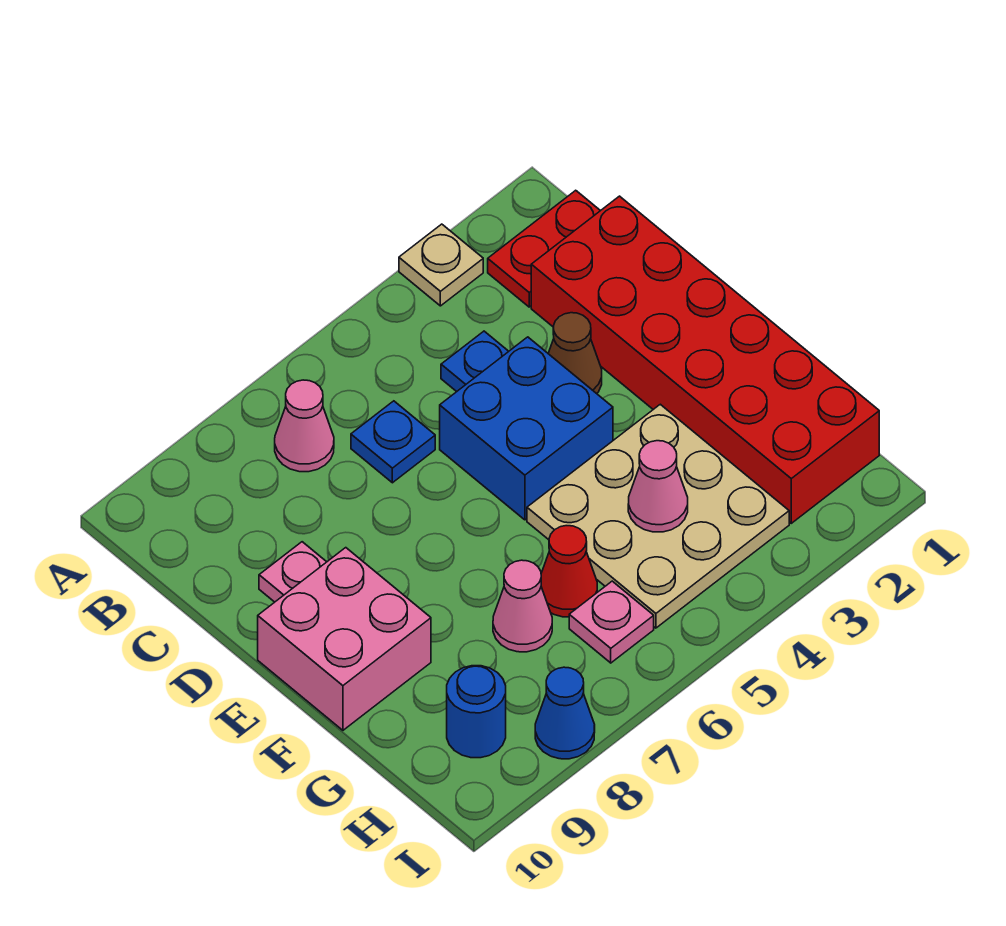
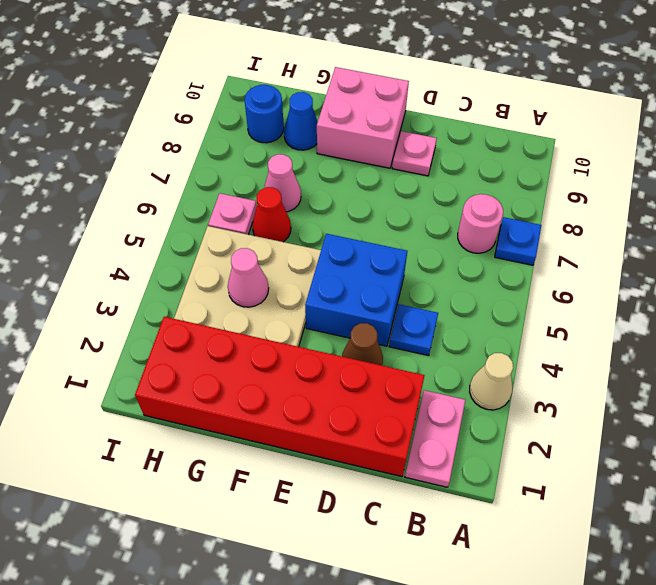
tan 1x1 plate [399,224,483,306] -> tan 1x1 cone [470,353,513,410]
red 1x2 plate [488,190,600,307] -> pink 1x2 plate [405,390,465,487]
pink 1x1 cone [275,380,334,472] -> pink 1x1 round brick [458,194,503,253]
blue 1x1 plate [351,401,435,483] -> blue 1x1 plate moved to [495,217,541,265]
blue 1x1 cone [535,667,595,759] -> blue 1x1 cone moved to [284,92,318,150]

